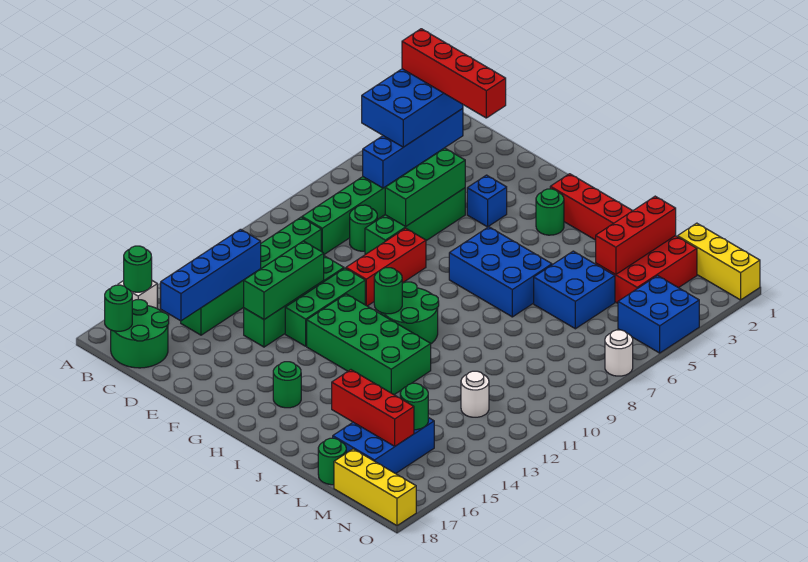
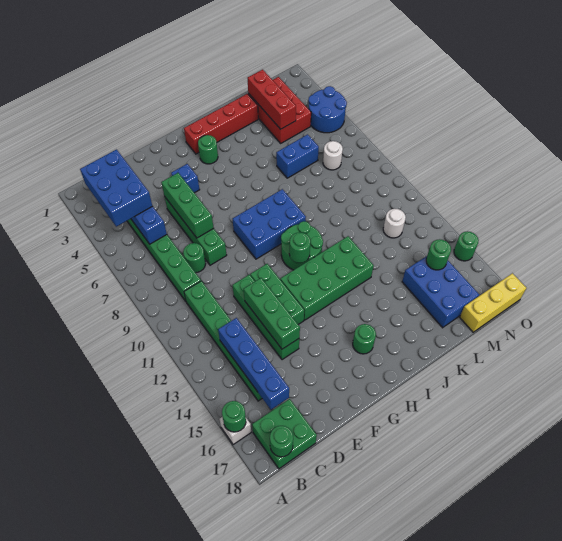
red 1x4 brick [402,29,506,118] -> none
green 2x2 round brick [111,300,169,368] -> green 2x2 brick [252,399,317,469]
red 1x3 brick [346,228,426,306] -> none
blue 2x3 brick [449,227,552,317] -> blue 2x3 brick moved to [233,189,306,259]
blue 2x2 brick [534,251,615,329] -> blue 1x2 brick [276,134,319,178]
red 1x3 brick [332,370,414,446] -> none
green 1x1 round brick [318,438,346,485] -> green 1x1 round brick moved to [454,231,479,261]
yellow 1x3 brick [678,223,760,300] -> none
blue 2x2 brick [618,276,699,353] -> blue 2x2 round brick [308,86,347,133]
white 1x1 round brick [605,330,633,376] -> white 1x1 round brick moved to [323,141,343,170]

